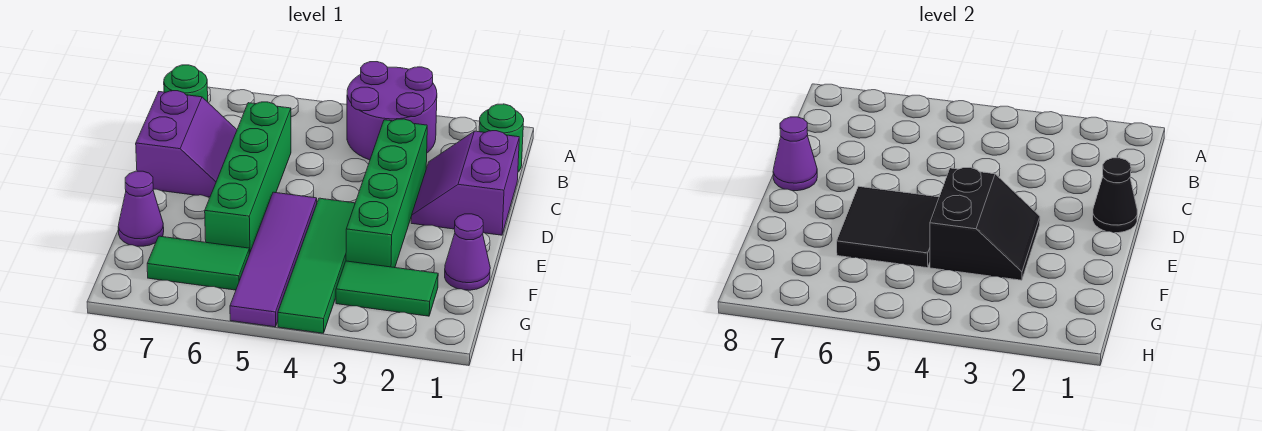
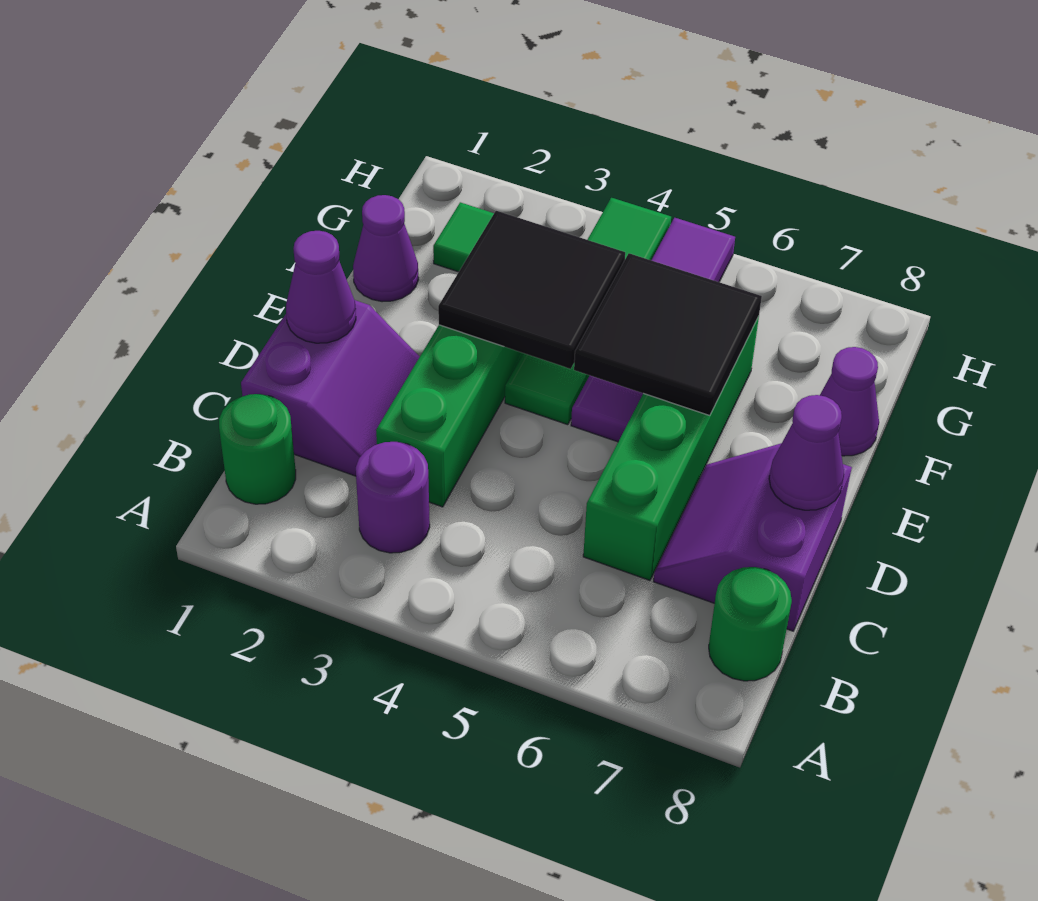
purple 2x2 round brick [347,62,437,160] -> purple 1x1 round brick [356,442,430,553]
black 1x1 cone [1093,158,1137,233] -> purple 1x1 cone [286,231,356,343]
black 2x2 slope [930,168,1040,280] -> black 2x2 tile [438,211,625,369]
green 1x2 tile [147,236,249,290] -> none

